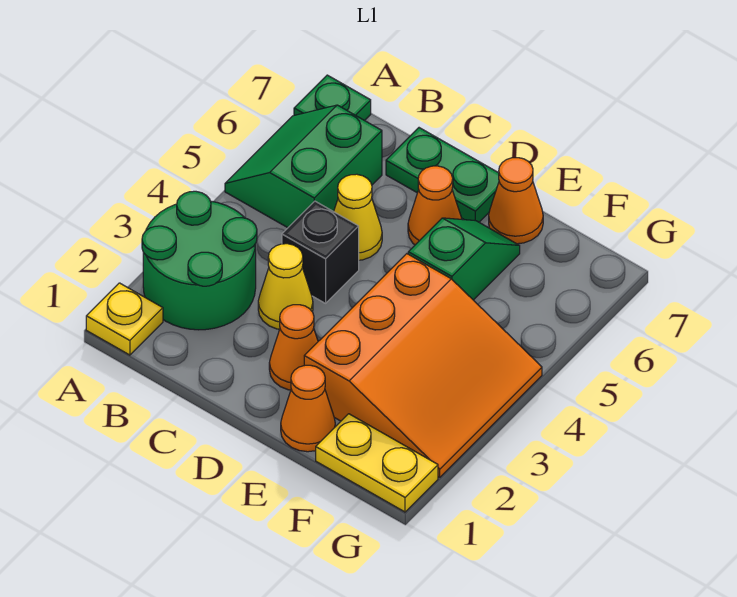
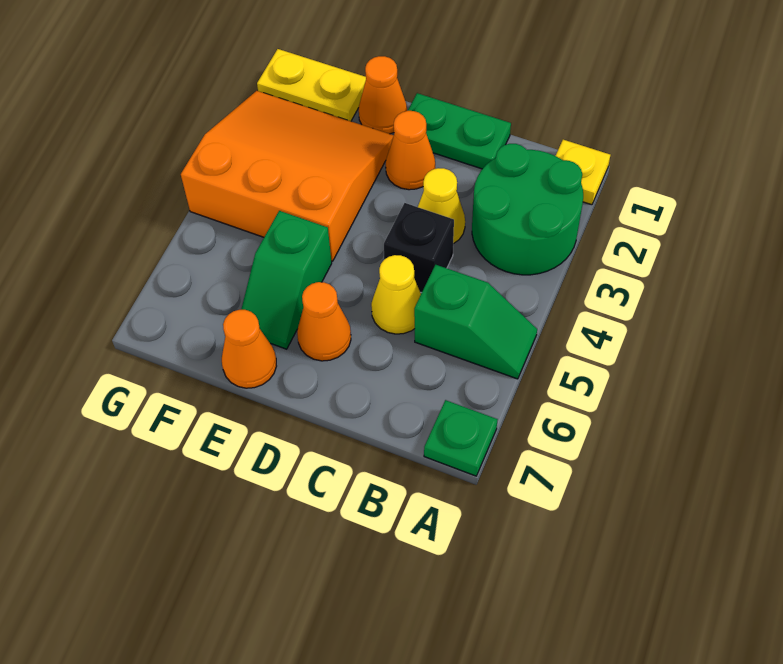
green 2x2 slope [225,105,382,228] -> green 1x2 slope [414,265,537,379]
green 1x2 plate [386,128,499,222] -> green 1x2 plate moved to [408,93,511,169]
orange 3x3 slope [304,254,542,477] -> orange 3x3 slope turned to [181,91,394,261]

